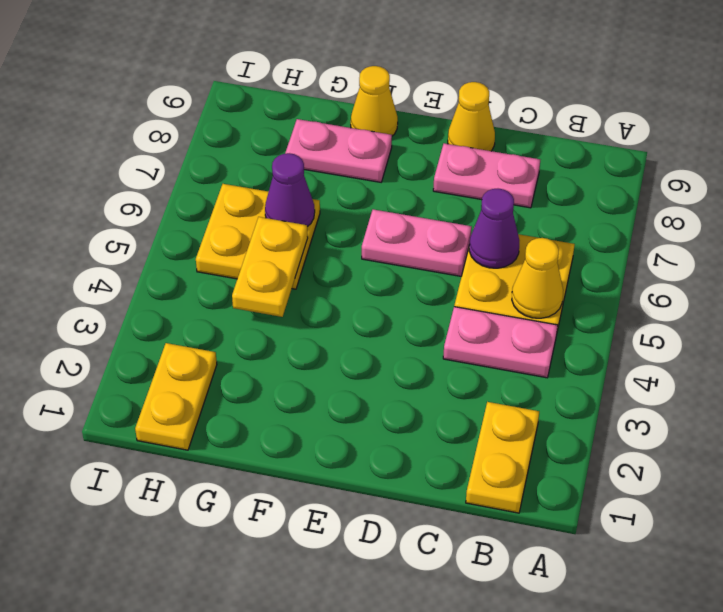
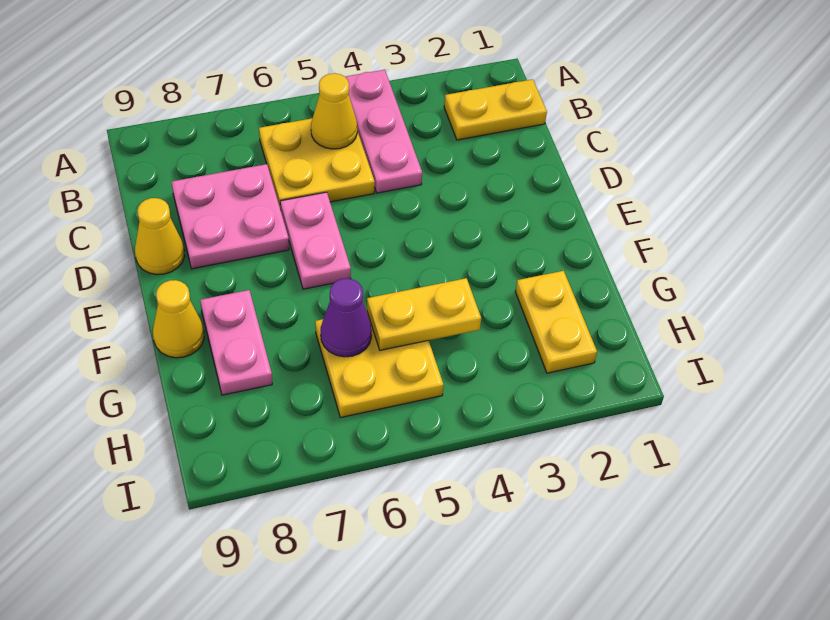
pink 1x2 plate [443,307,558,378] -> pink 1x3 plate [345,70,422,193]
purple 1x1 cone [469,189,519,268] -> none
pink 1x2 plate [433,143,540,208] -> pink 2x2 plate [172,164,289,269]
yellow 1x2 plate [135,343,217,450] -> yellow 1x2 plate turned to [515,271,597,373]

